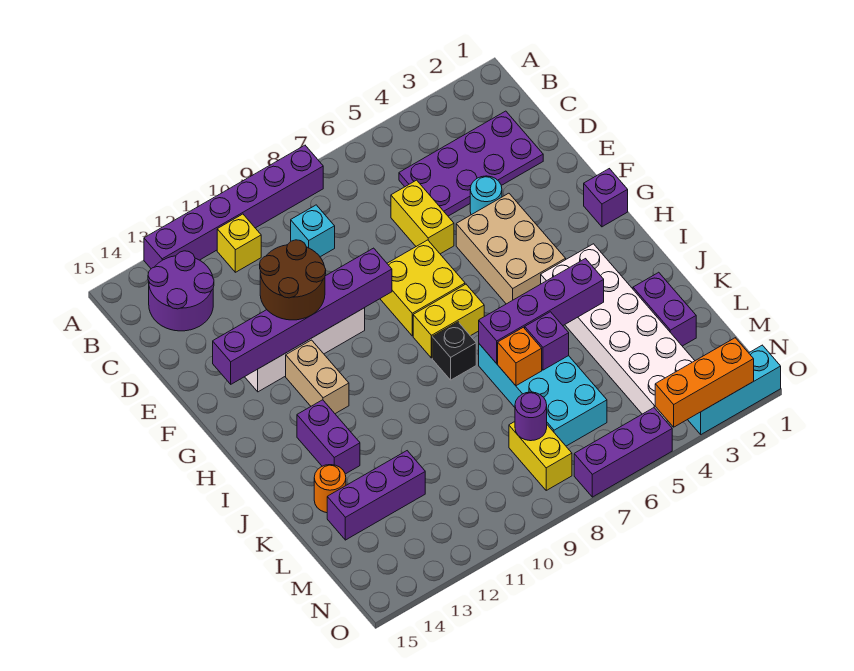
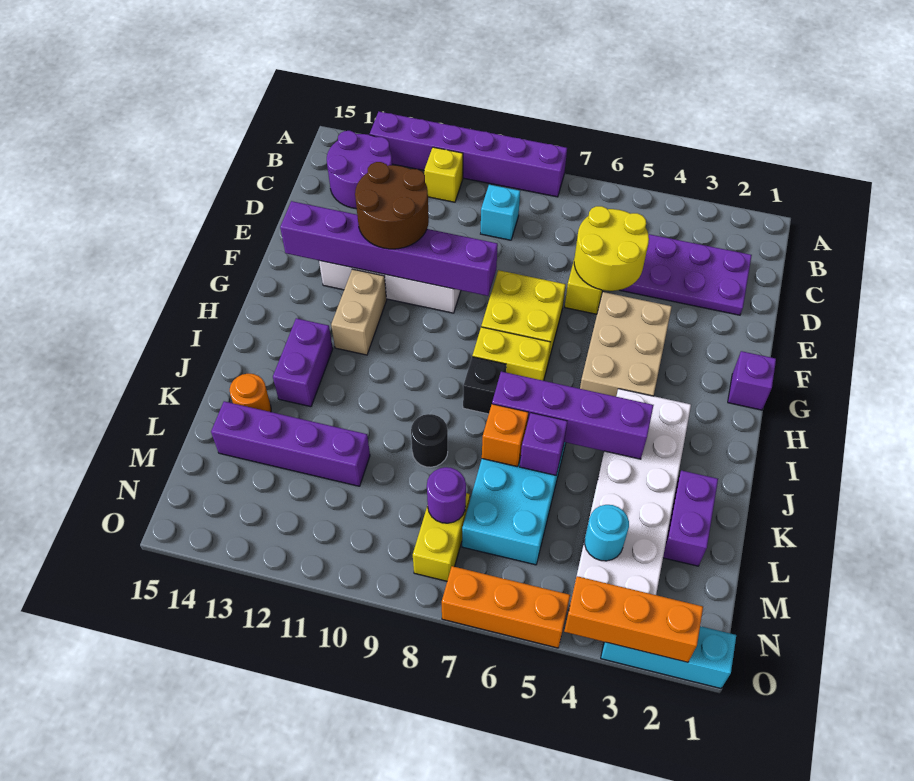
none -> yellow 2x2 round brick [574,206,649,291]
cyan 1x1 round brick [470,176,502,215] -> cyan 1x1 round brick moved to [584,505,629,561]
none -> black 1x1 round brick [411,414,448,467]
purple 1x3 brick [327,451,425,540] -> purple 1x4 brick [211,401,370,486]
purple 1x3 brick [574,408,672,497] -> orange 1x3 brick [442,566,570,648]

